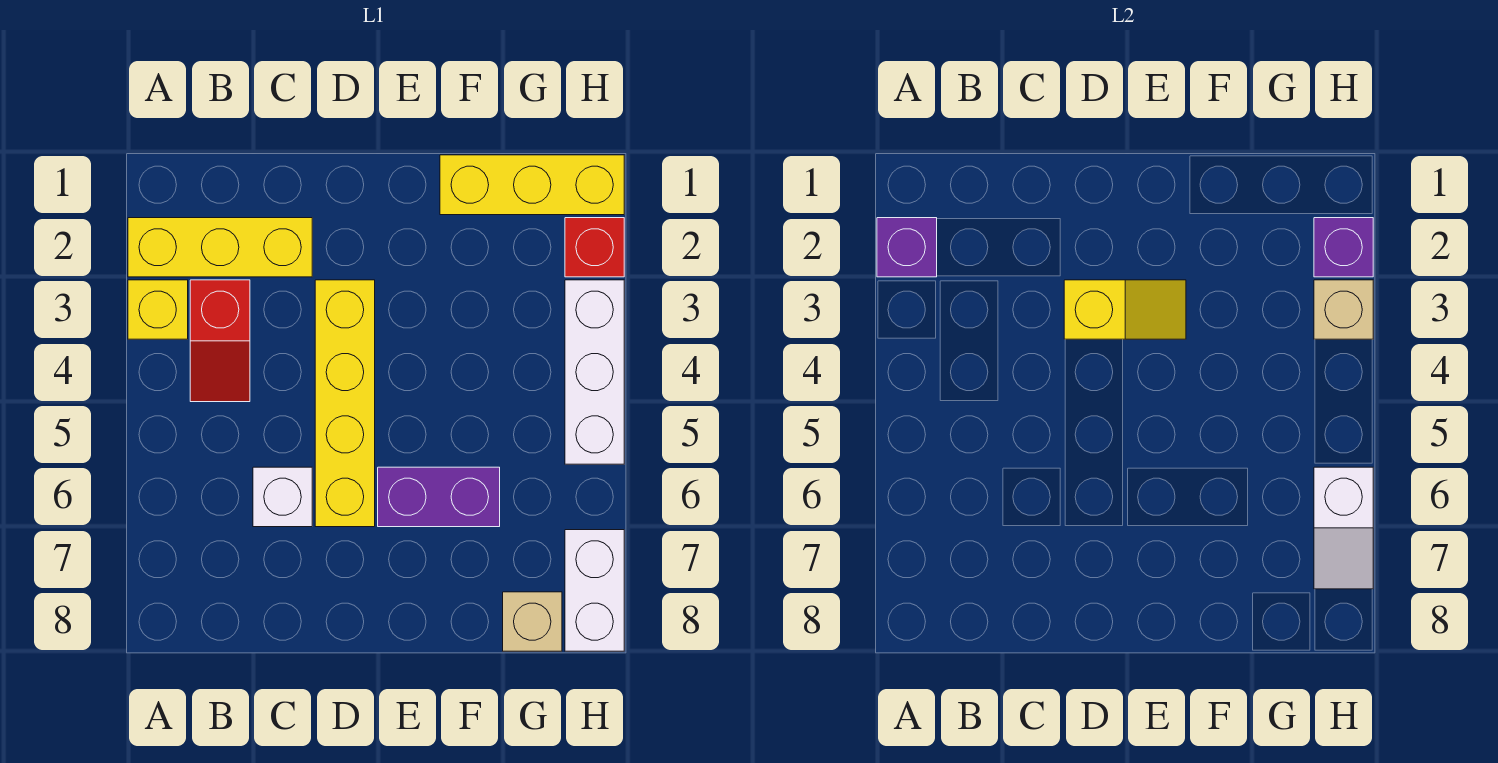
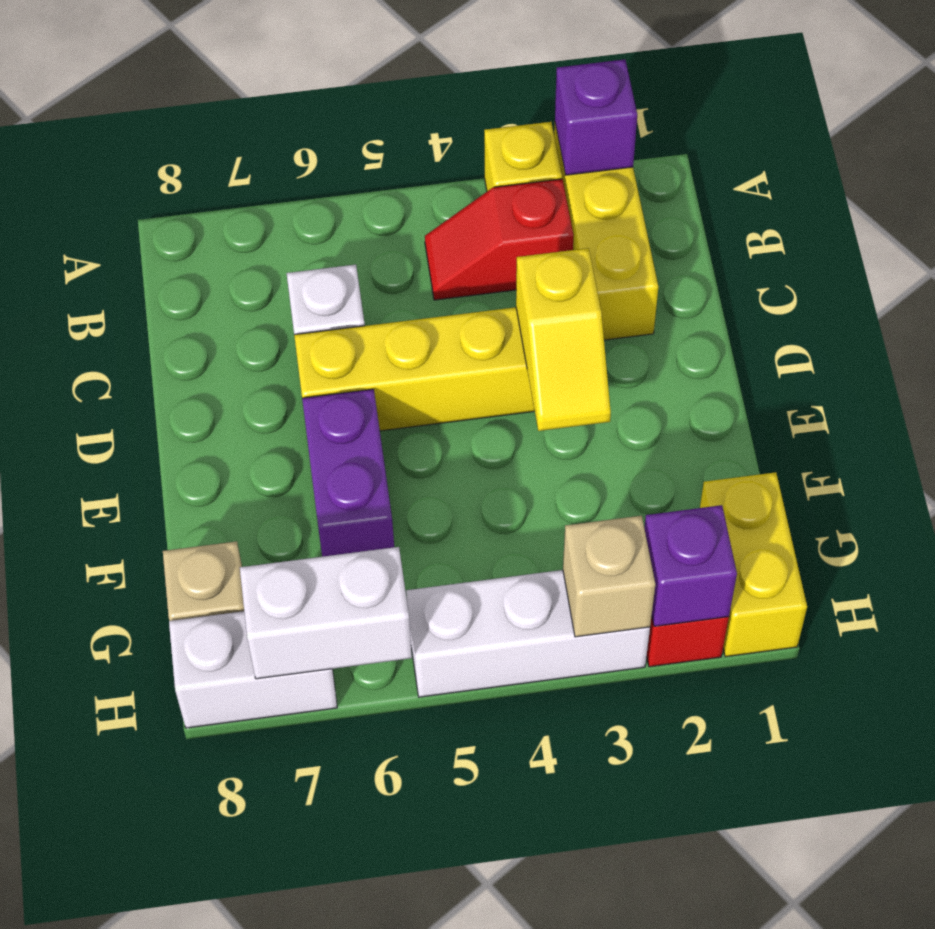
yellow 1x3 brick [440,155,624,215] -> yellow 1x2 brick [700,472,807,657]
white 1x2 slope [1314,467,1373,589] -> white 1x2 brick [240,547,412,679]

